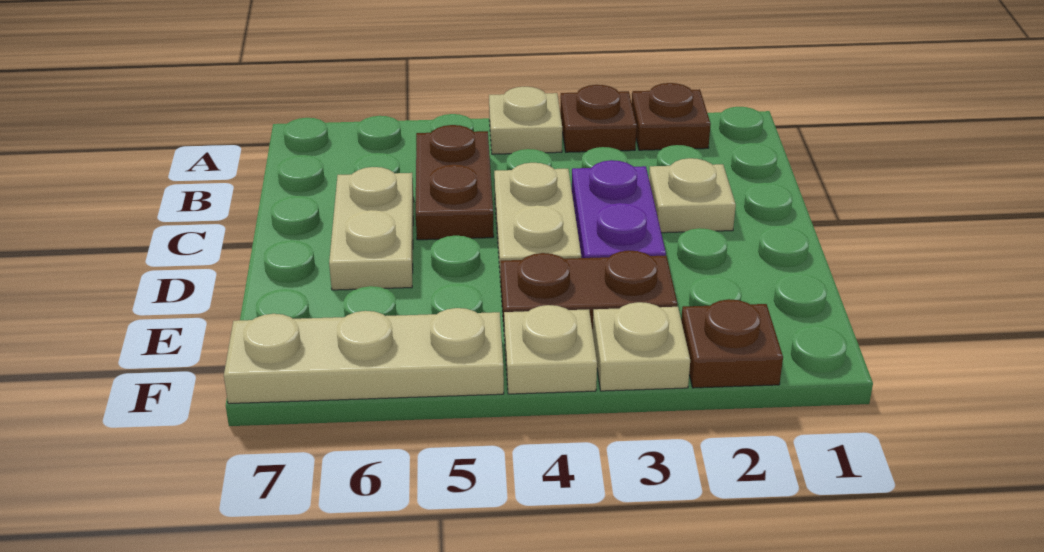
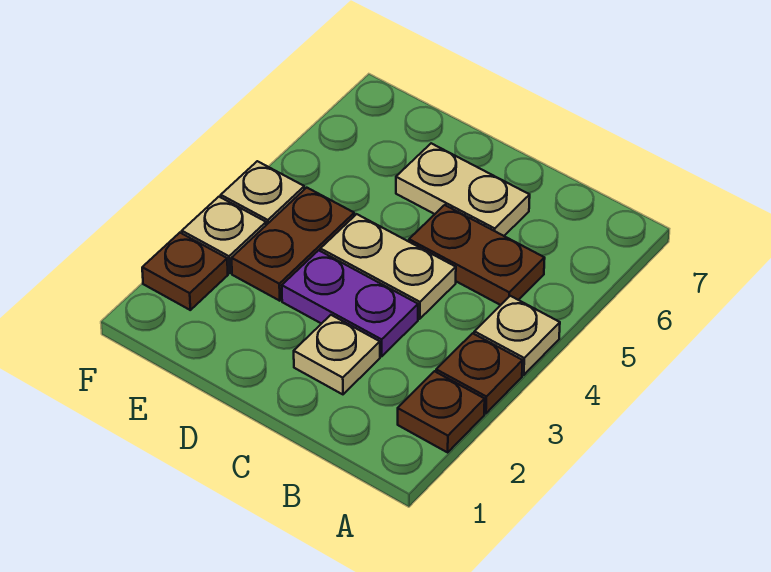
tan 1x3 plate [224,308,504,404] -> none

